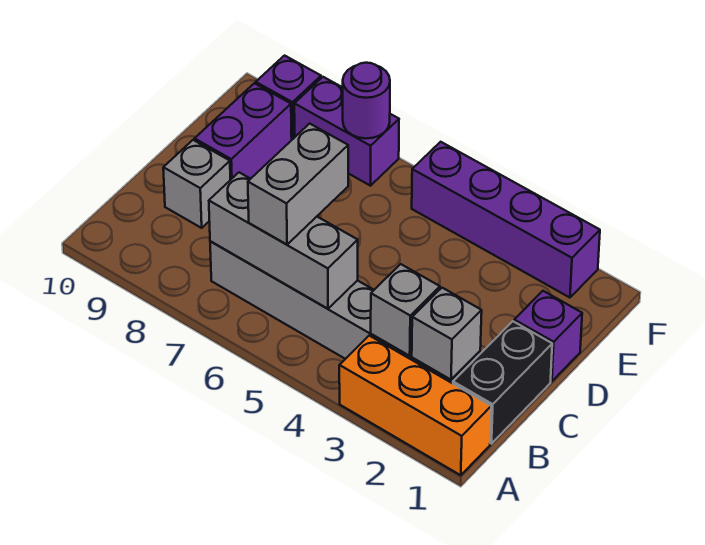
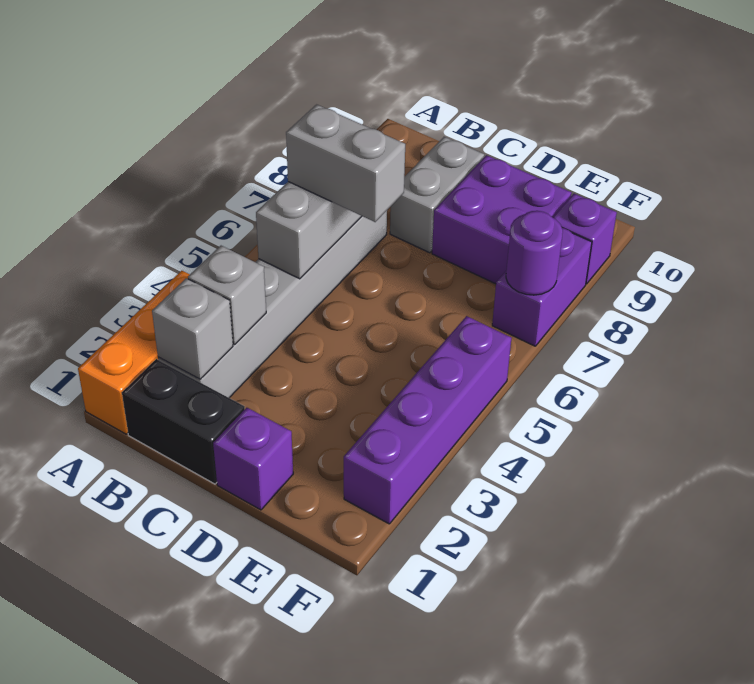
grey 1x1 brick [163,140,230,228] -> grey 1x2 brick [390,137,484,253]
purple 1x2 brick [195,83,292,180] -> purple 2x2 brick [432,155,572,284]

